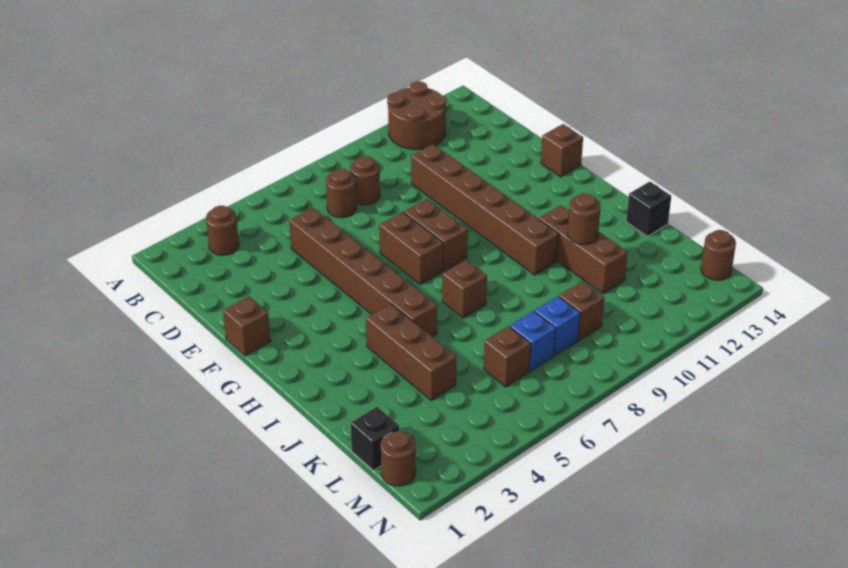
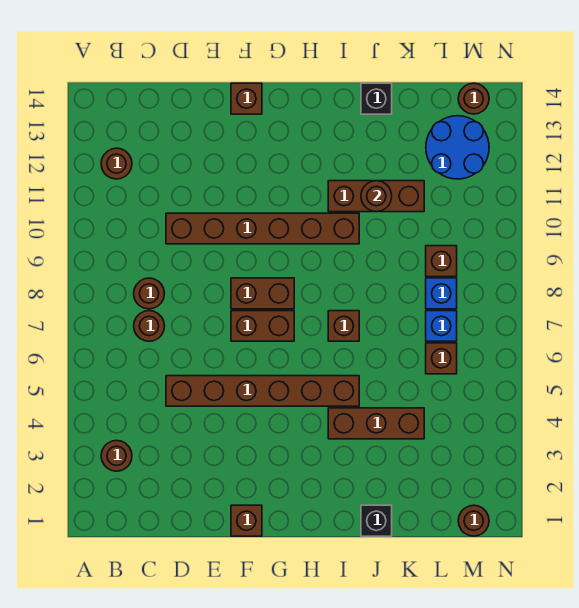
brown 2x2 round brick [387,81,447,150] -> brown 1x1 round brick [101,148,132,179]
black 1x1 brick [351,407,399,471] -> black 1x1 brick moved to [361,505,392,536]
none -> blue 2x2 round brick [426,116,489,179]

